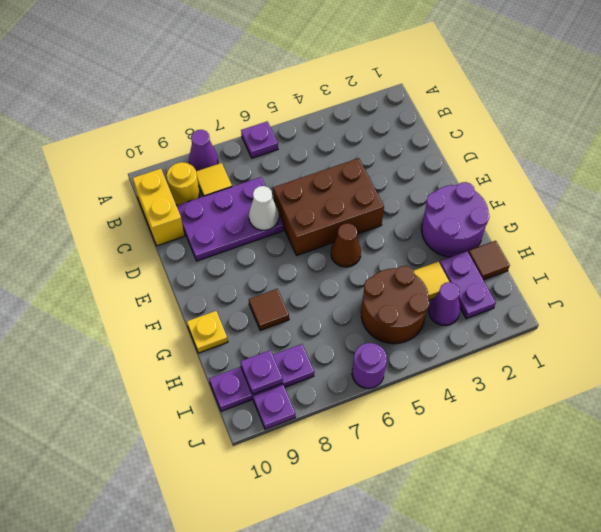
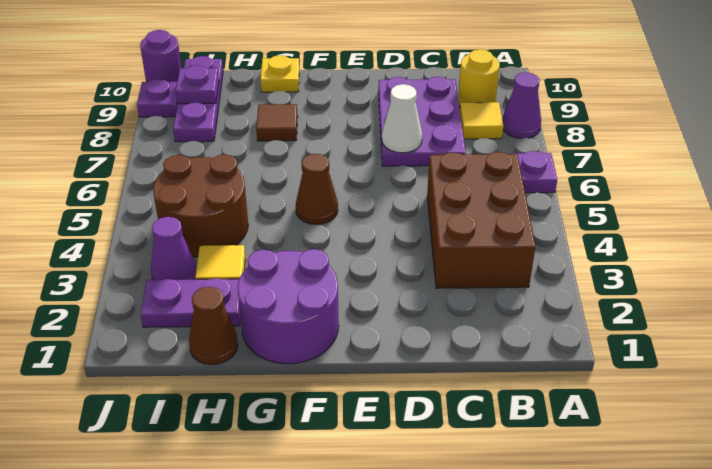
yellow 1x2 brick [133,169,185,246] -> none
brown 2x3 brick [273,158,384,255] -> brown 2x3 brick moved to [427,152,536,288]
brown 1x1 tile [468,241,510,280] -> brown 1x1 cone [189,287,238,365]
purple 1x1 round brick [352,343,387,388] -> purple 1x1 round brick moved to [140,30,181,82]

